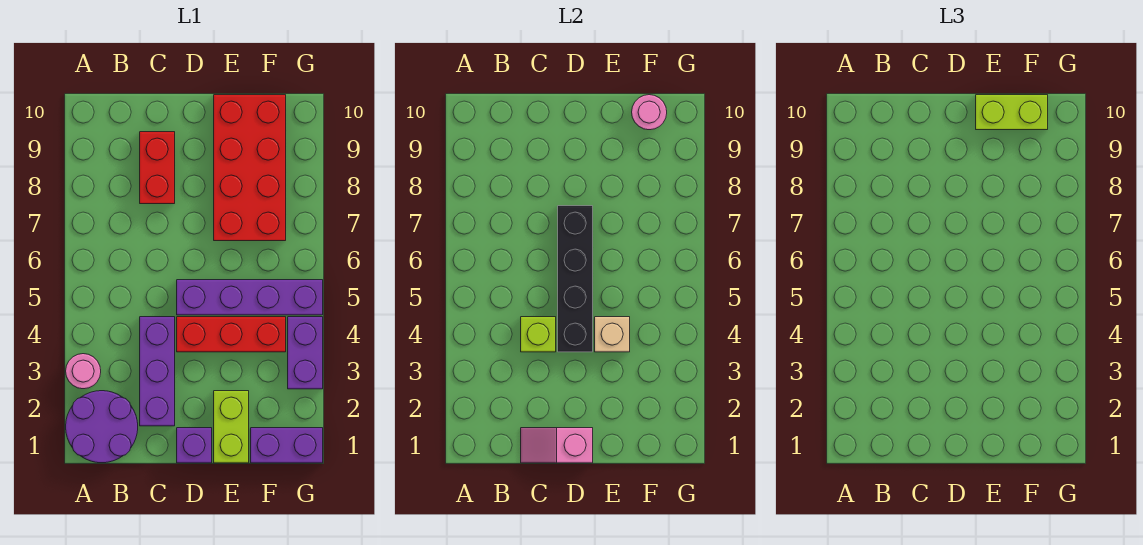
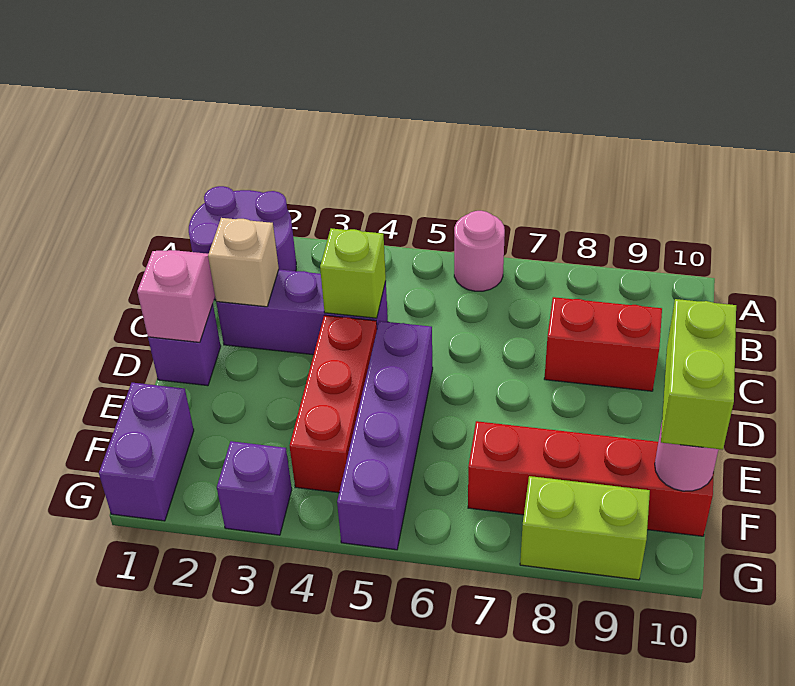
pink 1x1 round brick [66,354,101,389] -> pink 1x1 round brick moved to [454,211,505,291]
black 1x4 brick [558,206,593,352] -> none
lime 1x2 brick [214,391,249,463] -> lime 1x2 brick moved to [520,476,650,580]
tan 1x1 brick [595,317,630,352] -> tan 1x1 brick moved to [208,218,279,307]
red 2x4 brick [214,95,286,241] -> red 1x4 brick [468,421,714,536]
purple 1x2 brick [288,317,323,389] -> purple 1x1 brick [217,441,292,535]

